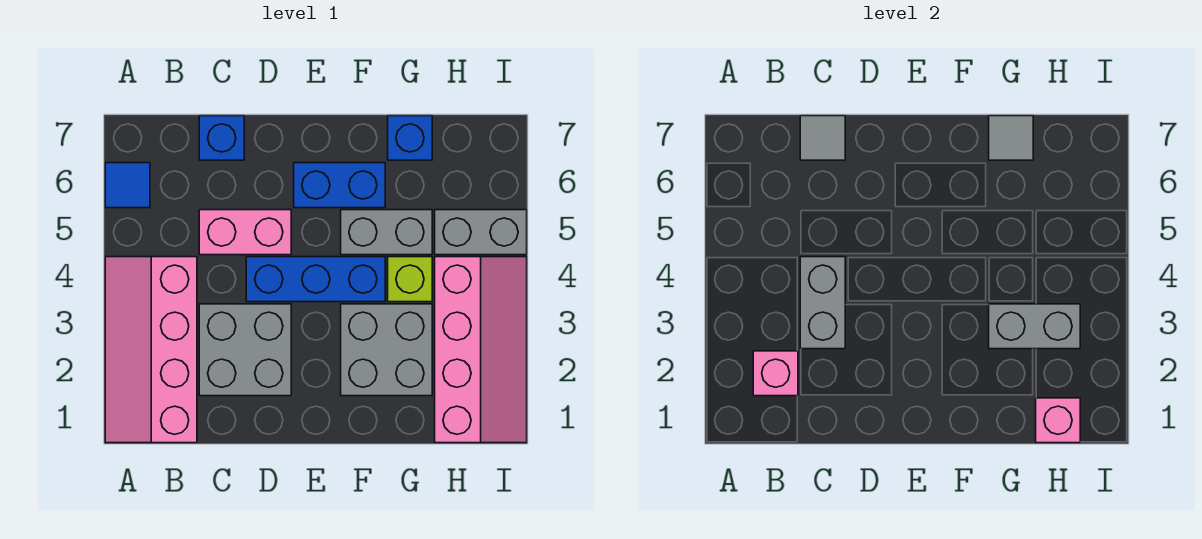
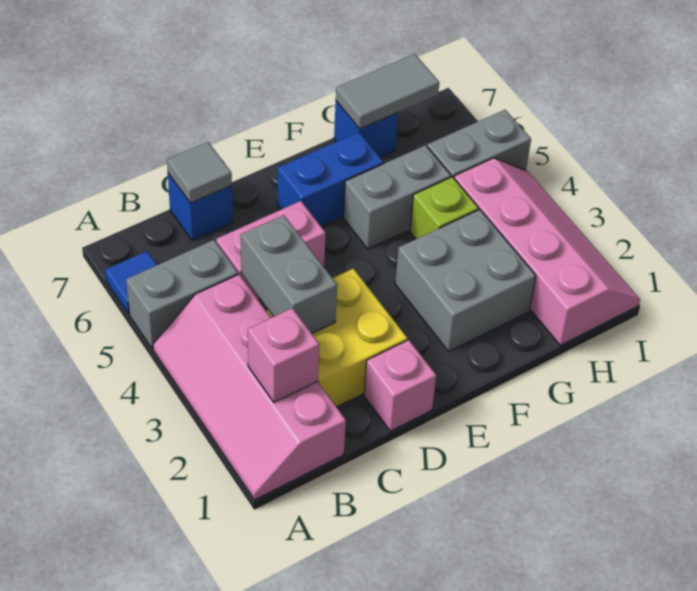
grey 2x2 brick [199,304,291,396] -> yellow 2x2 brick [267,269,407,407]
blue 1x3 brick [246,257,385,302] -> none
grey 1x2 brick [989,304,1080,349] -> grey 1x2 brick moved to [126,240,238,349]
grey 1x1 tile [989,116,1033,160] -> grey 1x2 tile [336,54,439,129]
pink 1x1 brick [1036,398,1080,443] -> pink 1x1 brick moved to [364,340,436,431]

